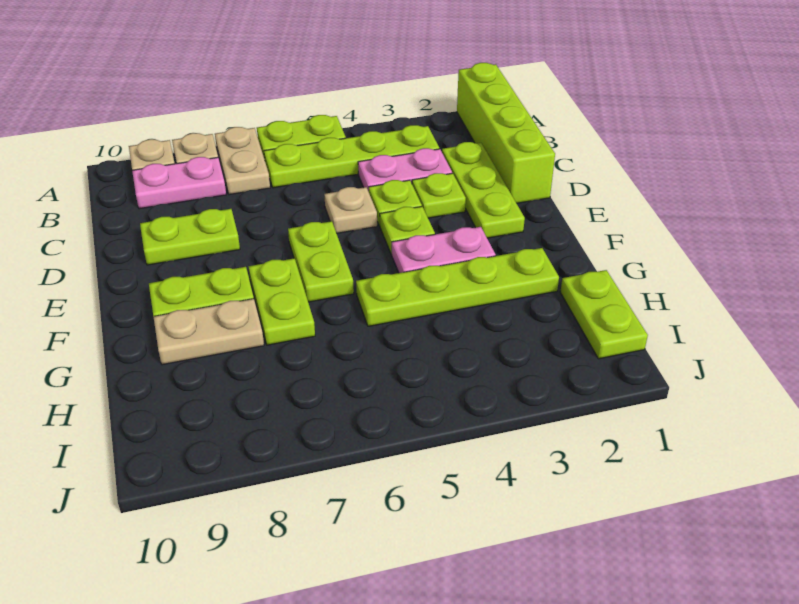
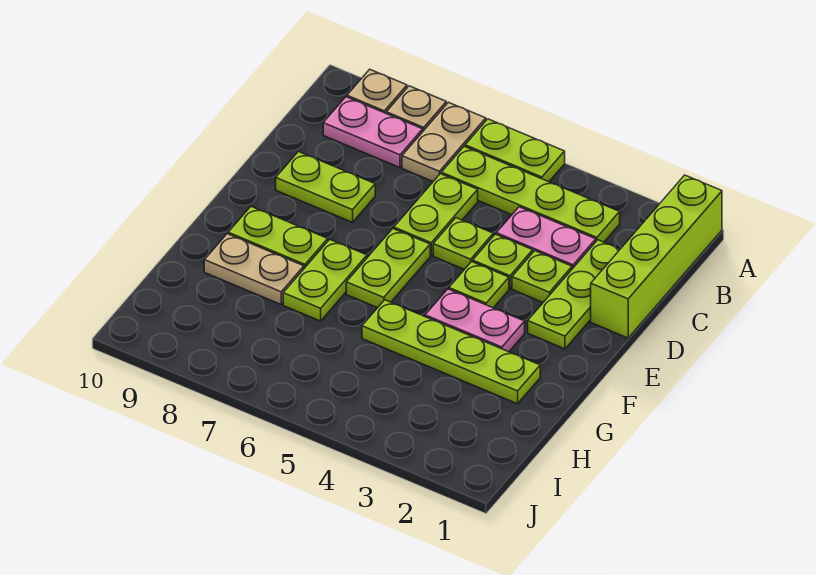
tan 1x1 plate [324,187,377,233] -> lime 1x1 plate [433,218,493,269]
lime 1x2 plate [560,270,648,359] -> lime 1x2 plate moved to [394,174,478,255]

